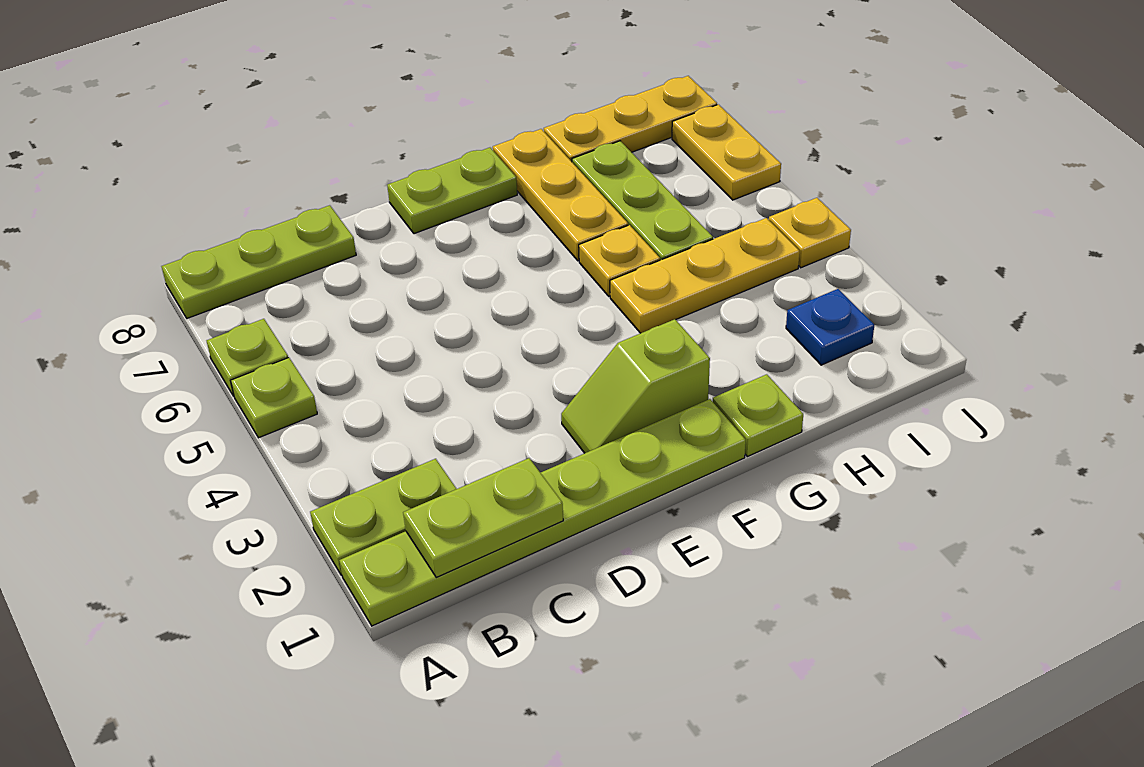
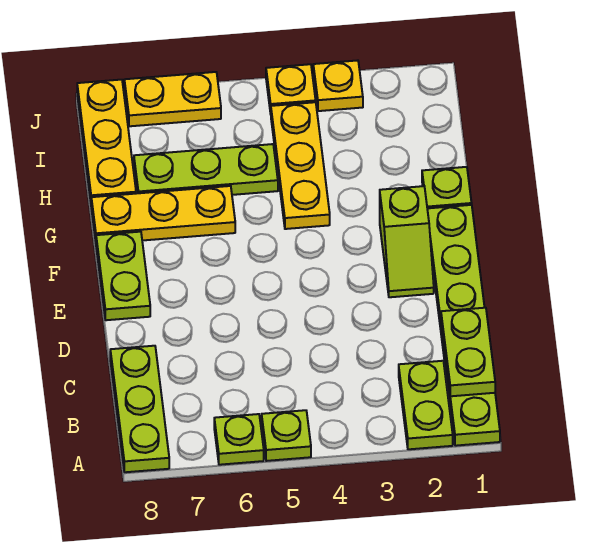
yellow 1x1 plate [579,225,660,296] -> yellow 1x1 plate moved to [313,60,363,111]
blue 1x1 plate [786,289,874,365] -> none

